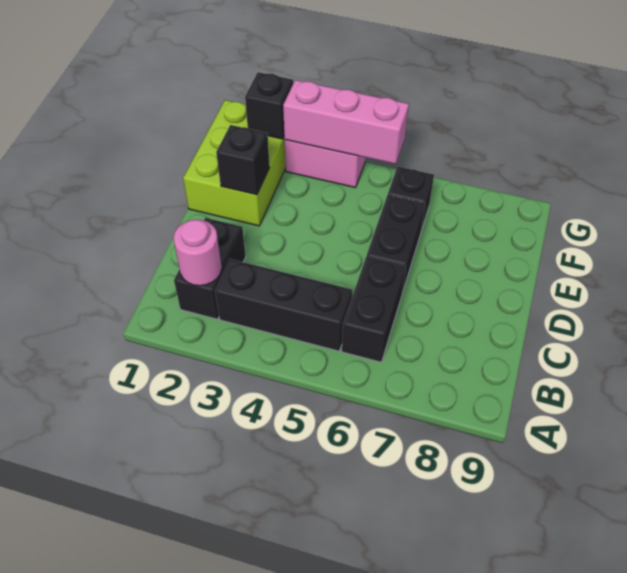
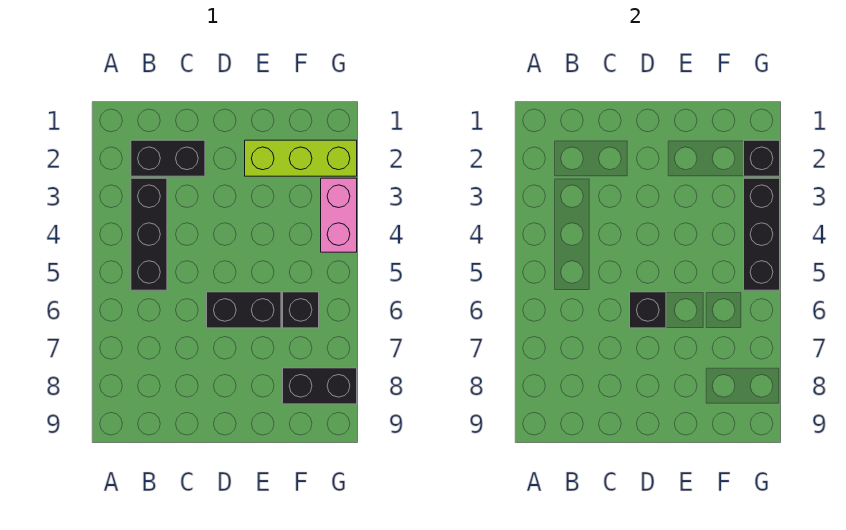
pink 1x1 round brick [173,220,222,286] -> none
black 1x2 brick [342,256,406,362] -> black 1x2 brick moved to [283,368,357,404]
lime 2x3 brick [183,100,286,226] -> lime 1x3 brick [245,140,357,176]
black 1x1 brick [216,125,270,195] -> black 1x1 brick moved to [630,292,666,328]
pink 1x3 brick [283,80,409,164] -> black 1x3 brick [744,178,780,290]

